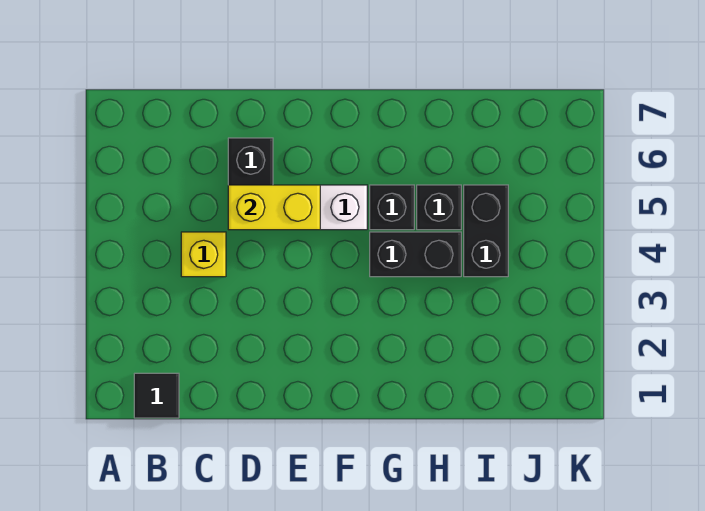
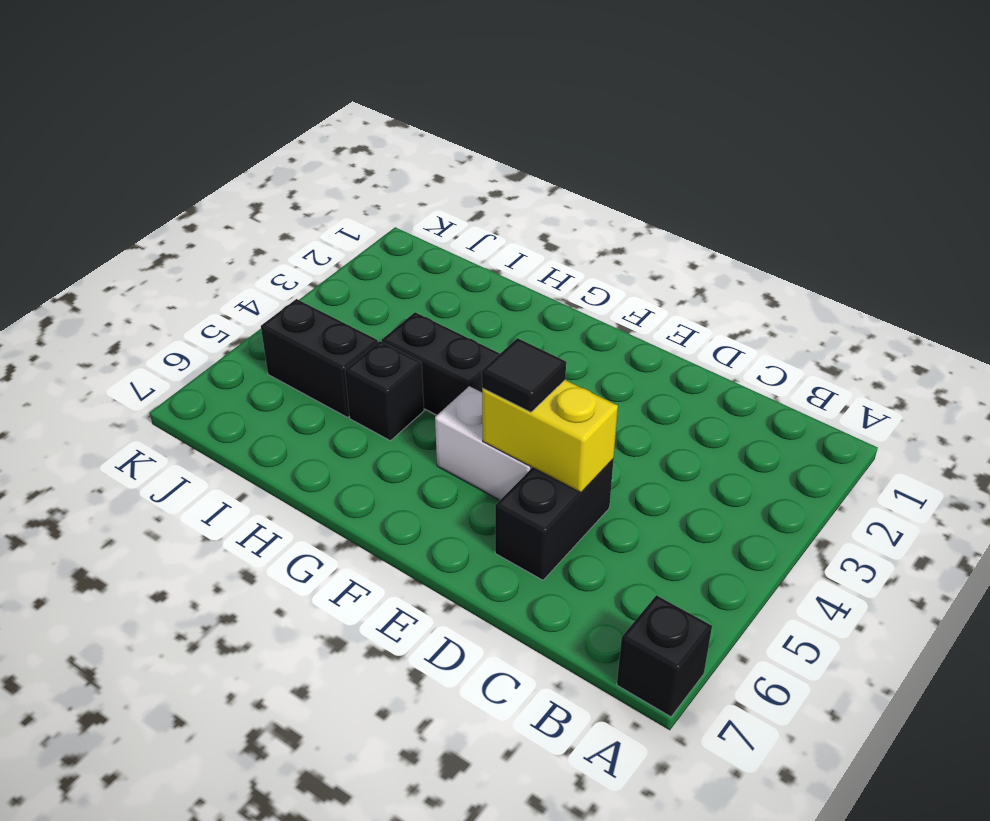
black 1x1 tile [134,373,179,418] -> black 1x1 tile moved to [482,338,566,412]
yellow 1x1 brick [181,232,226,277] -> none
black 1x1 brick [370,185,414,230] -> black 1x1 brick moved to [617,595,712,717]
black 1x2 brick [464,185,508,277] -> black 1x2 brick turned to [261,299,378,417]

